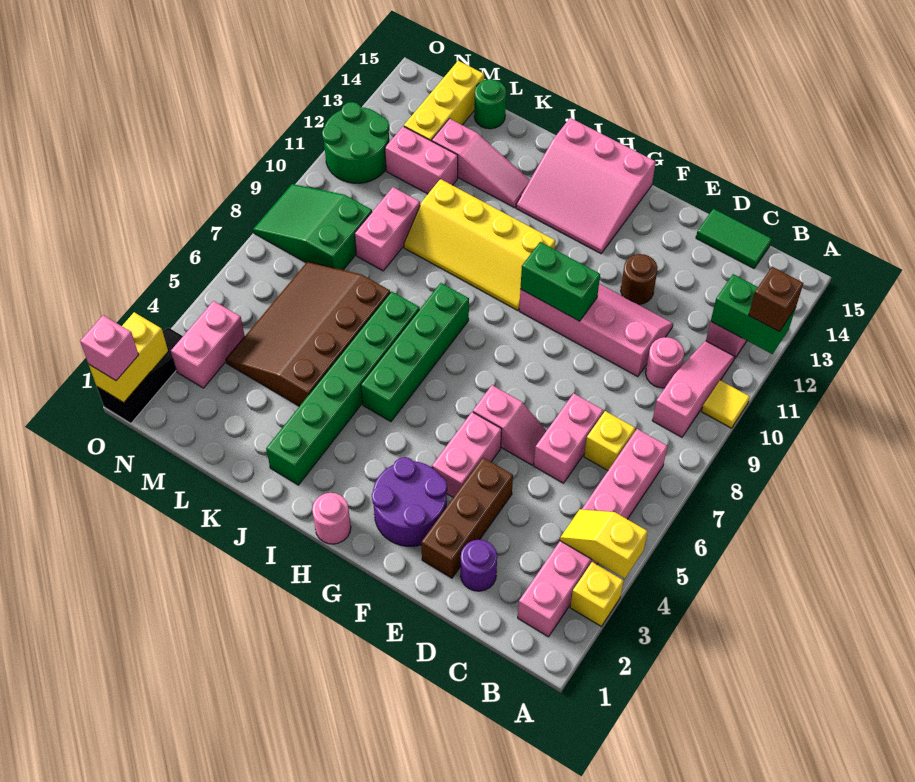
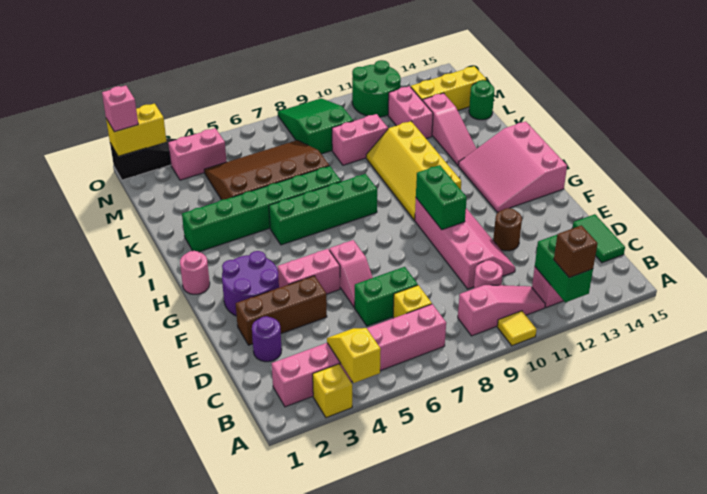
pink 1x2 brick [534,393,603,483] -> green 1x2 brick [355,267,418,326]

